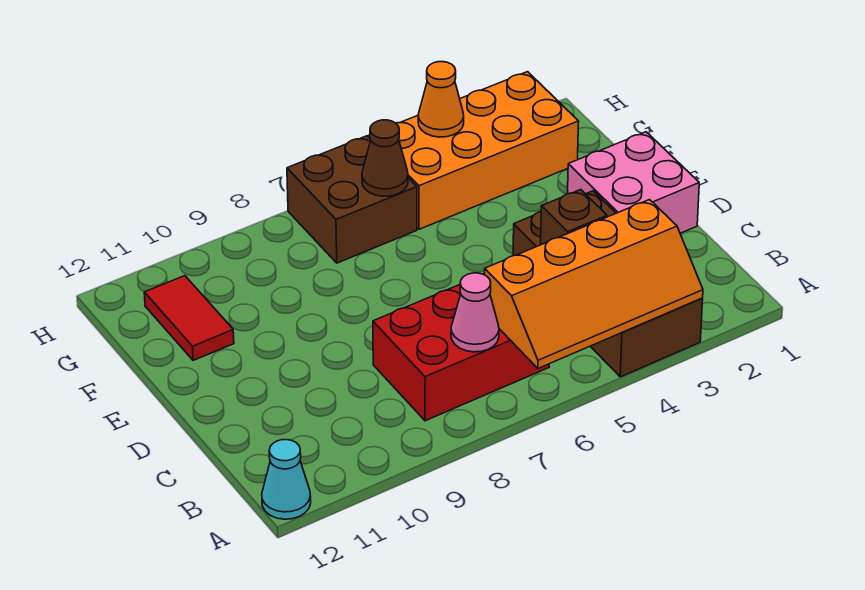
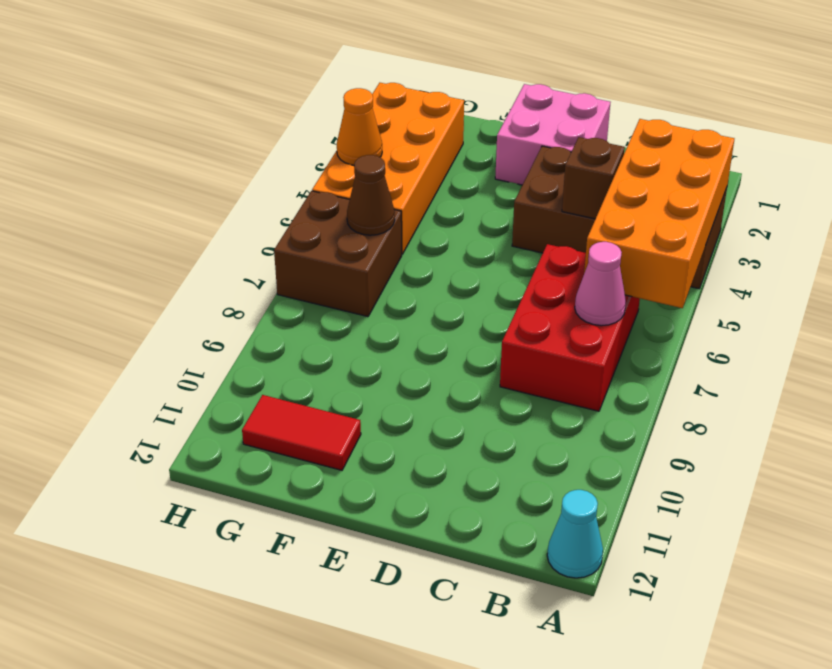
orange 2x4 slope [485,200,703,368] -> orange 2x4 brick [584,119,734,308]

